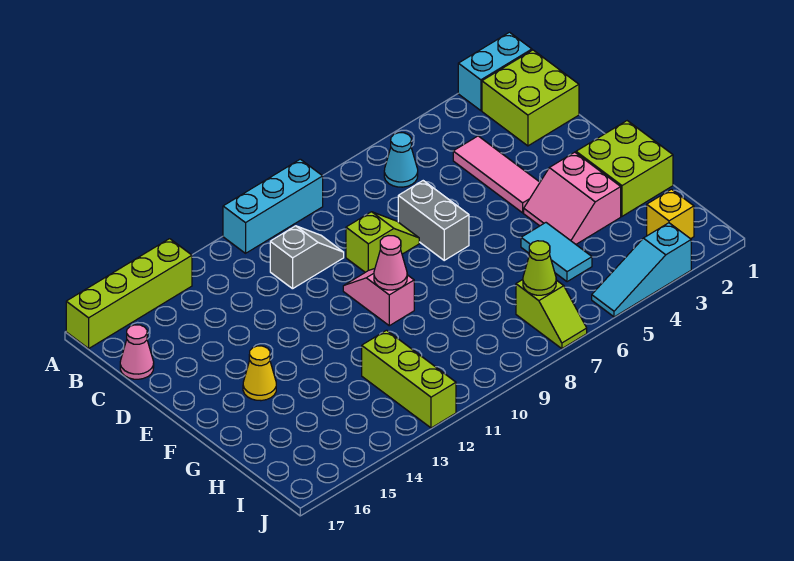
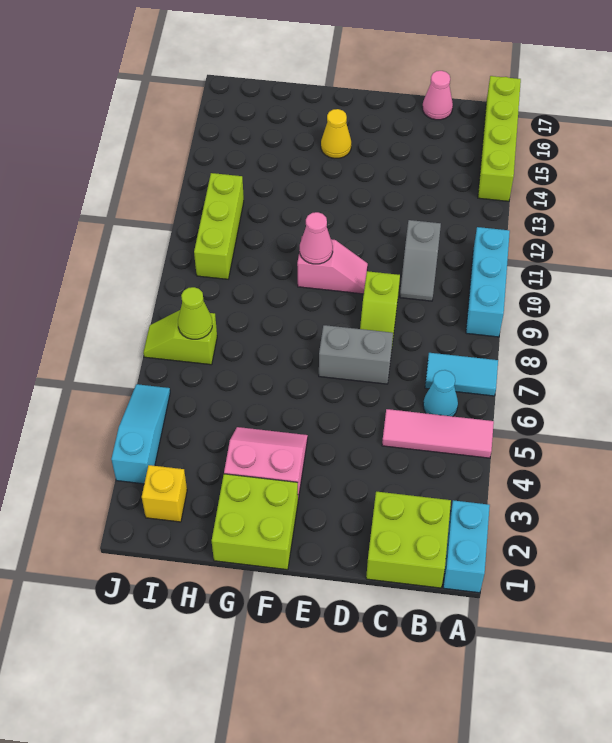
pink 1x3 tile [453,136,540,213] -> pink 1x3 tile moved to [382,409,494,458]
cyan 1x2 tile [521,223,592,282] -> cyan 1x2 tile moved to [425,353,498,396]
lime 1x3 brick [362,330,456,428] -> lime 1x3 brick turned to [194,173,244,279]

